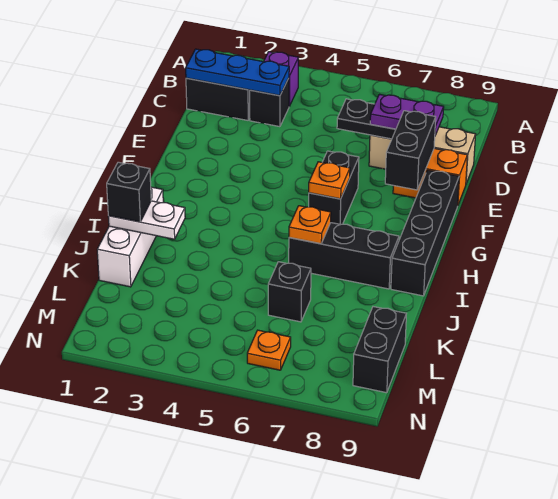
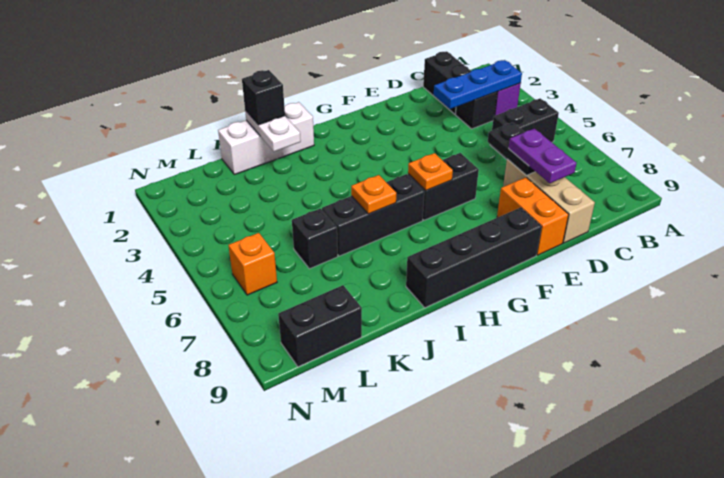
blue 1x3 plate [186,49,289,96] -> blue 1x3 plate turned to [434,60,522,109]
black 1x2 brick [385,111,436,190] -> black 1x2 brick moved to [490,98,559,159]
black 1x3 brick [289,223,399,289] -> black 1x3 brick turned to [322,174,424,256]
orange 1x1 plate [247,330,291,370] -> orange 1x1 brick [228,233,277,295]

